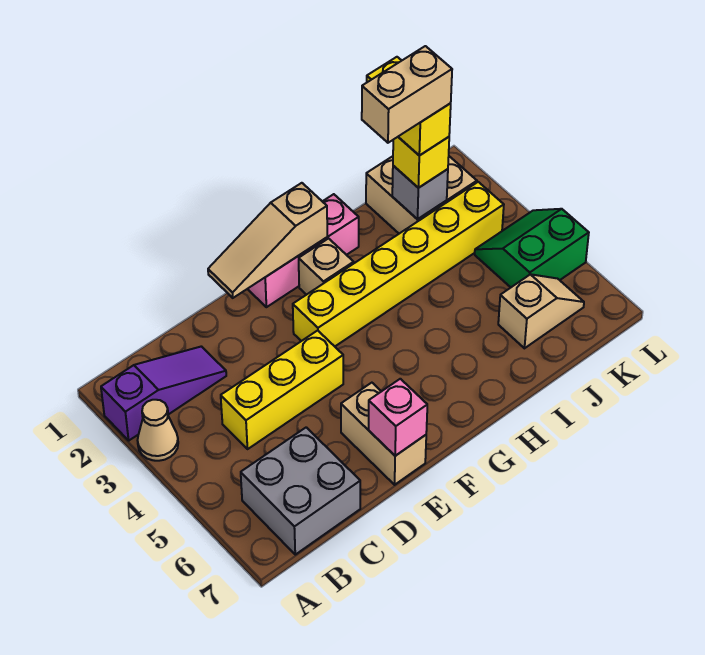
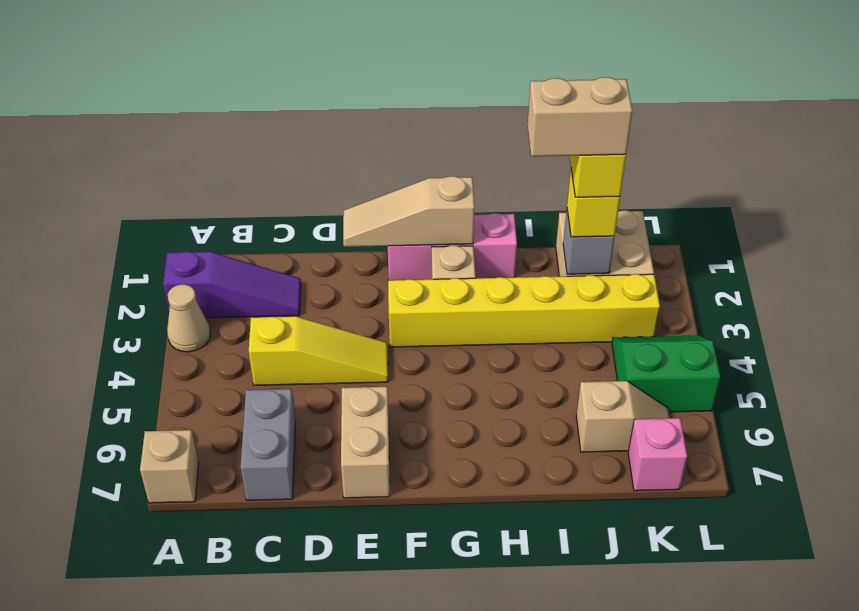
none -> tan 1x1 brick [140,430,199,503]
grey 2x2 brick [241,427,360,555] -> grey 1x2 brick [241,389,296,500]
yellow 1x3 brick [221,330,343,449] -> yellow 1x3 slope [249,316,388,385]
pink 1x1 brick [369,379,427,456] -> pink 1x1 brick moved to [628,418,687,491]

